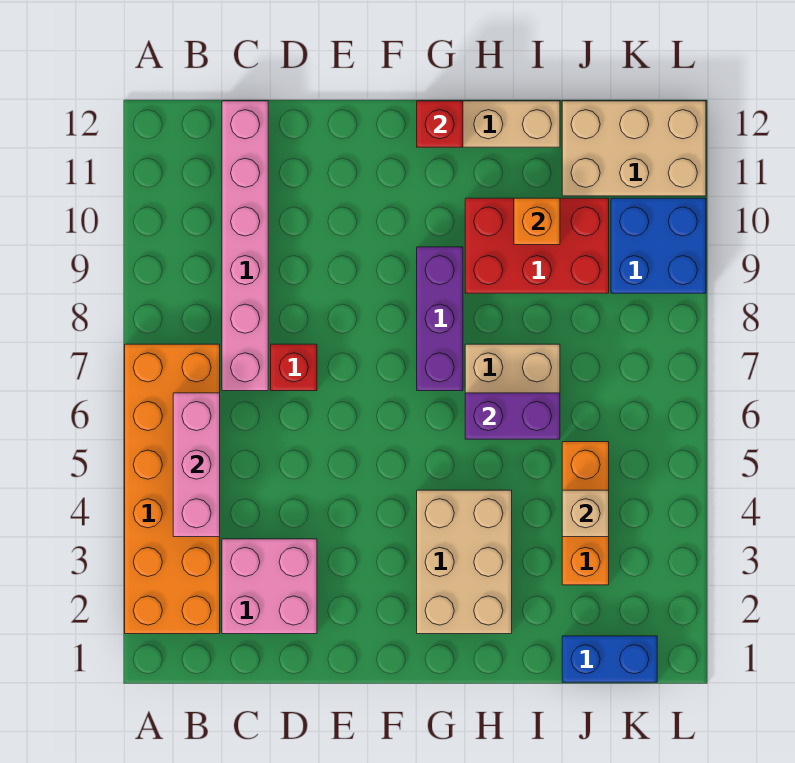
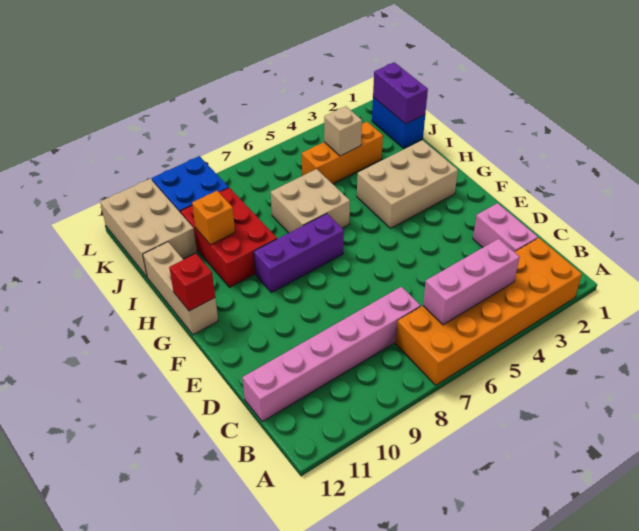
pink 2x2 brick [222,539,317,634] -> pink 1x2 brick [473,203,538,252]
red 1x1 brick [271,344,317,391] -> none
purple 1x2 brick [465,393,560,439] -> purple 1x2 brick moved to [373,62,428,124]

